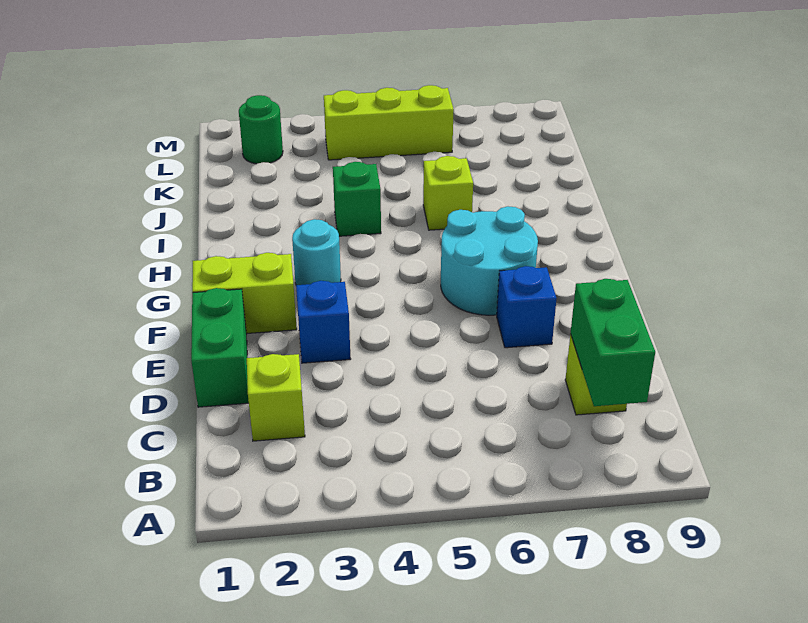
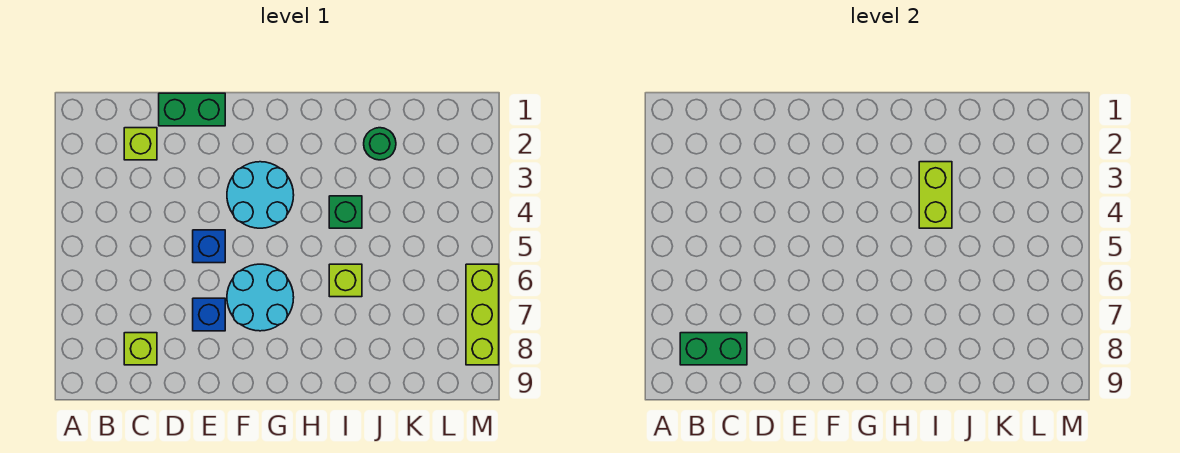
blue 1x1 brick [296,281,350,363] -> blue 1x1 brick moved to [193,230,225,263]
lime 1x2 brick [192,253,297,334] -> lime 1x2 brick moved to [919,162,952,228]
cyan 1x1 round brick [292,219,341,285] -> cyan 2x2 round brick [227,162,294,228]
green 1x1 round brick [239,95,283,164] -> green 1x1 round brick moved to [364,128,396,160]
lime 1x3 brick [324,85,454,160] -> lime 1x3 brick moved to [466,264,499,365]

